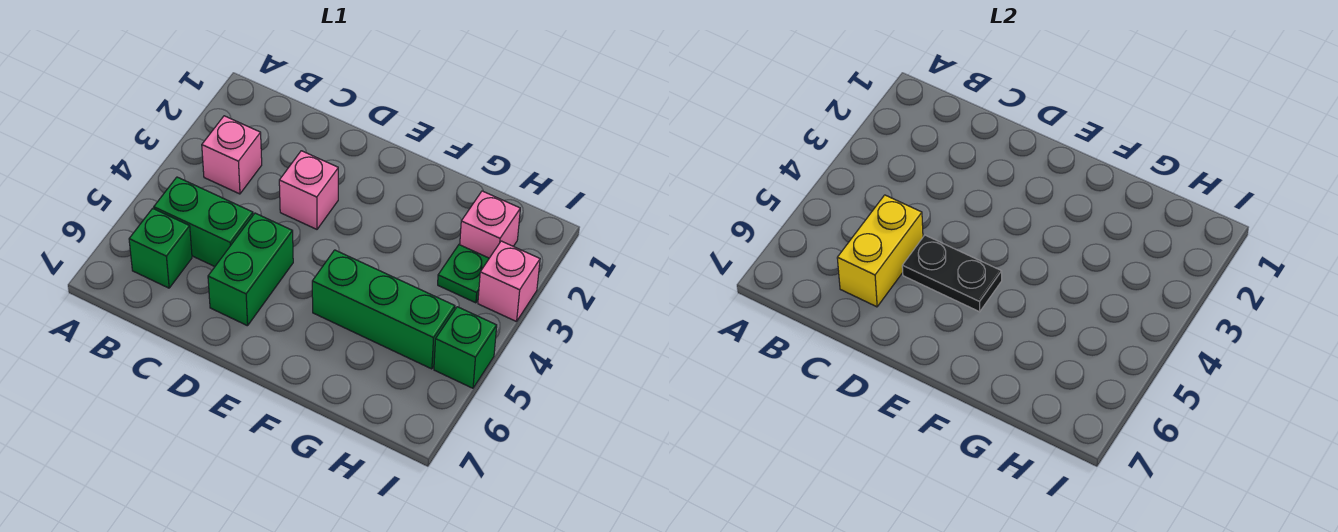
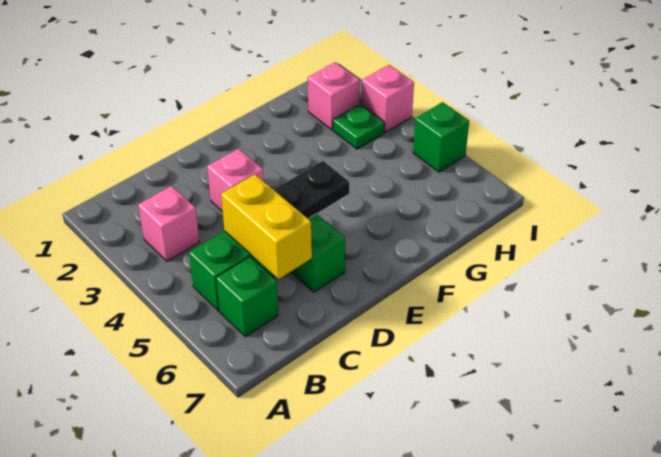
green 1x3 brick [312,250,455,369] -> none

